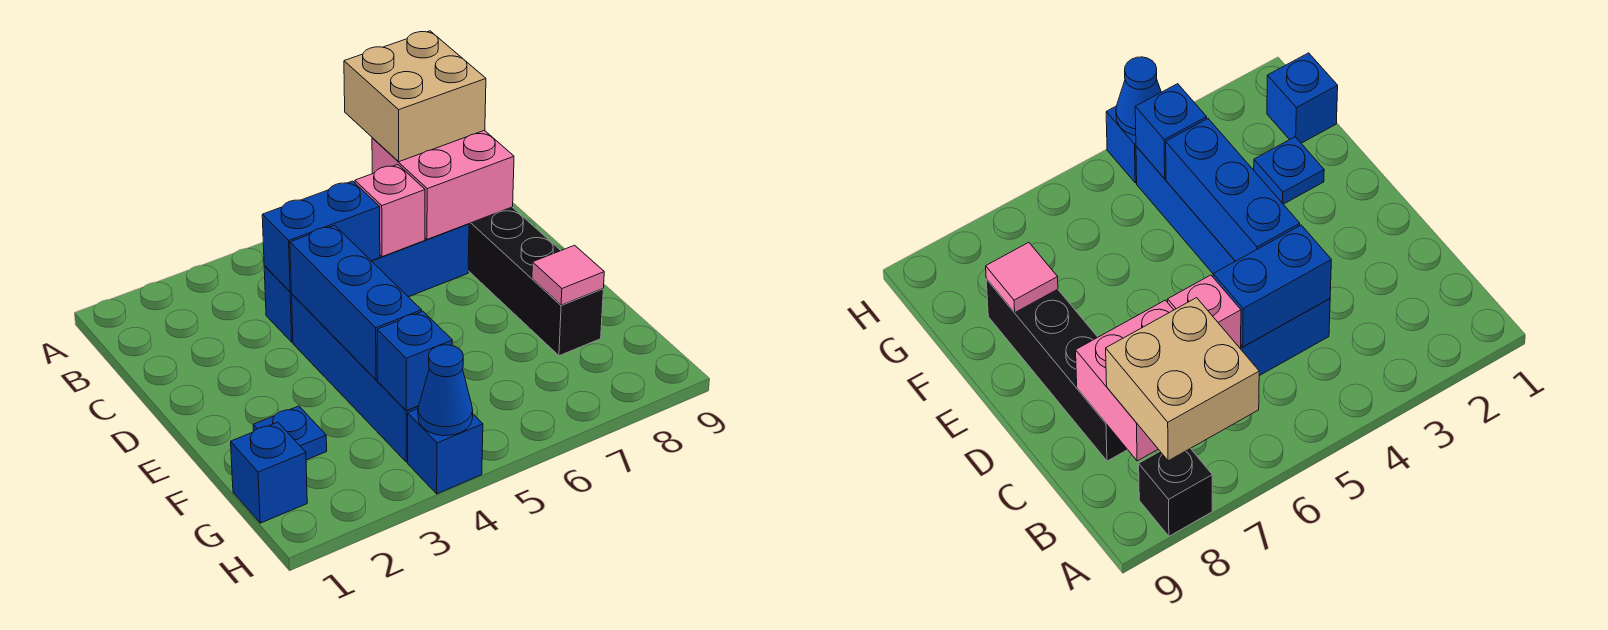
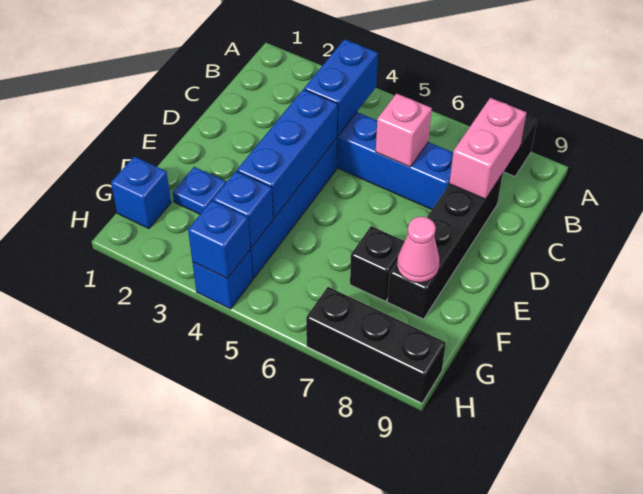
tan 2x2 brick [344,31,486,162] -> none
pink 2x2 brick [372,130,514,239] -> pink 1x2 brick [449,98,526,199]
blue 1x2 brick [262,181,380,292] -> blue 1x2 brick turned to [304,39,378,136]
none -> black 1x1 brick [350,226,405,301]
pink 1x1 tile [532,245,604,305] -> pink 1x1 cone [397,217,439,283]
blue 1x1 cone [418,345,473,436] -> blue 1x1 brick [188,201,250,279]
none -> black 1x3 brick [306,287,446,403]

